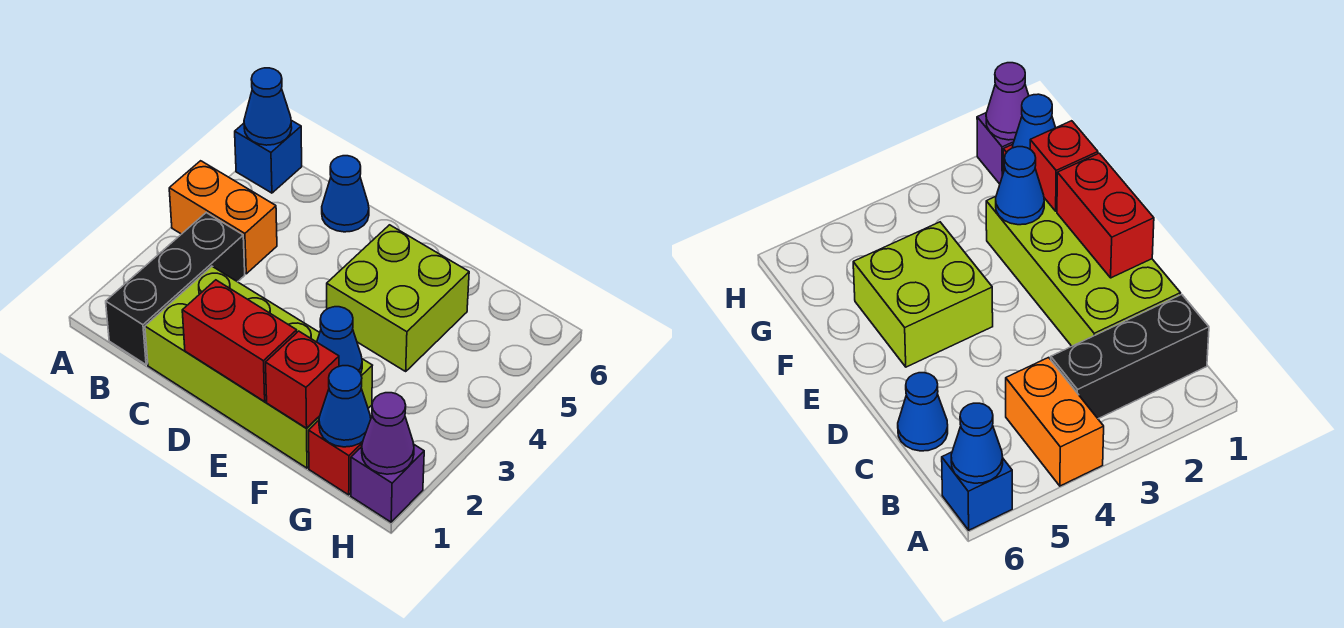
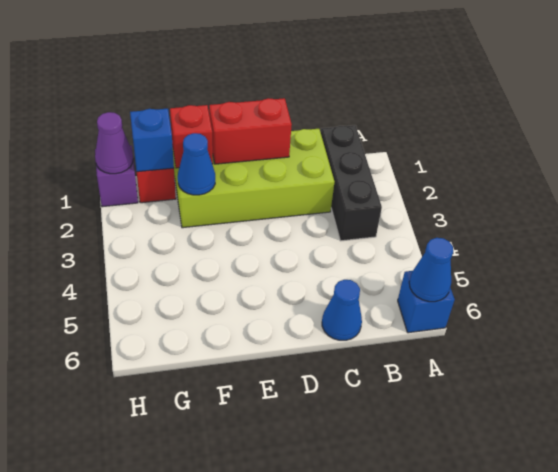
orange 1x2 brick [169,161,277,274] -> none
lime 2x2 brick [327,225,469,371] -> none
blue 1x1 cone [319,366,371,447] -> blue 1x1 brick [130,109,174,172]

